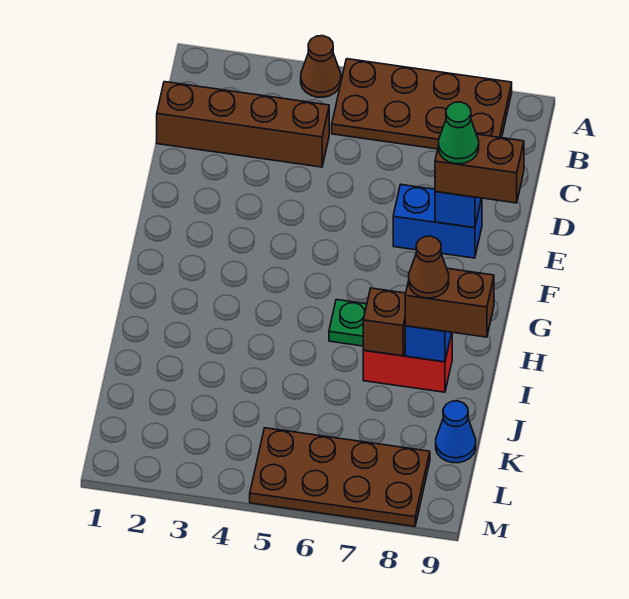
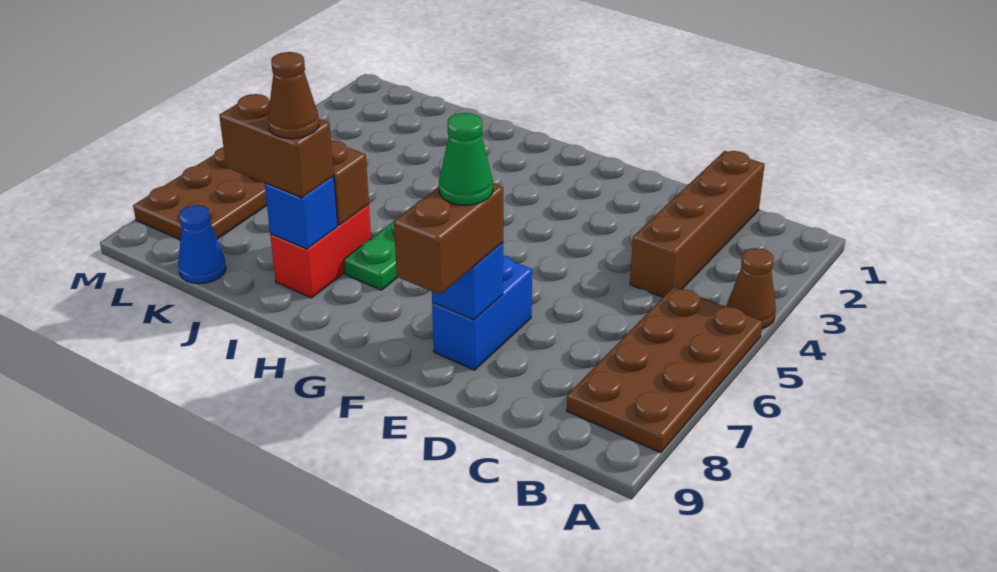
brown 1x2 brick [405,268,494,337] -> brown 1x2 brick turned to [219,94,334,198]

